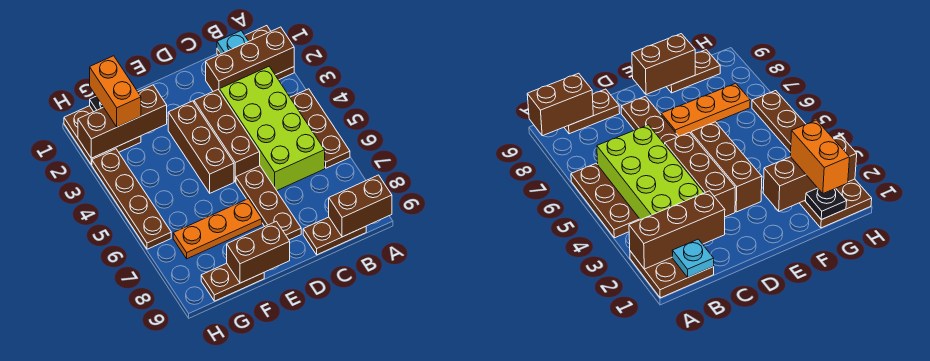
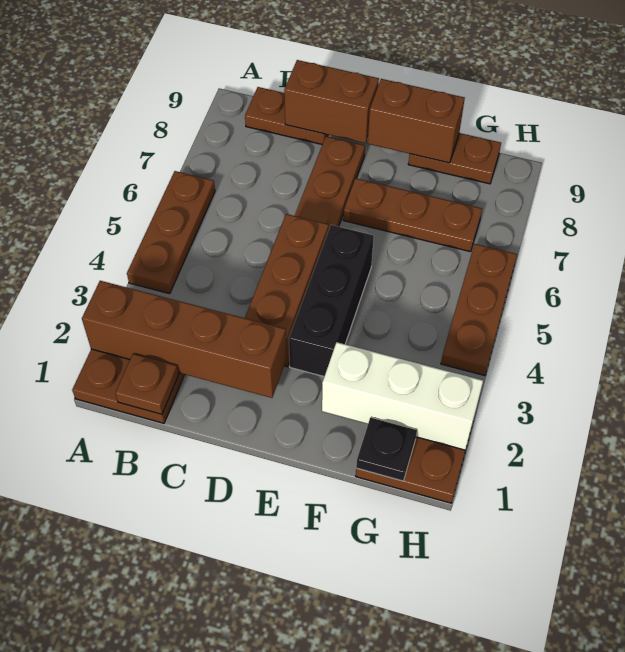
brown 1x3 brick [206,27,294,91] -> brown 1x4 brick [82,281,287,398]
brown 1x2 brick [329,175,392,237] -> brown 1x2 brick moved to [284,60,379,143]
cyan 1x1 plate [217,31,249,54] -> brown 1x1 plate [115,354,179,414]
lime 2x4 brick [220,67,325,190] -> none
brown 1x3 brick [168,101,234,193] -> black 1x3 brick [289,225,374,377]
orange 1x3 plate [173,199,262,259] -> brown 1x3 plate [343,178,482,252]
brown 1x3 brick [78,85,167,158] -> white 1x3 brick [322,342,483,450]
orange 1x2 brick [90,56,141,127] -> none
brown 1x4 plate [92,149,171,249] -> brown 1x3 plate [441,244,517,376]

